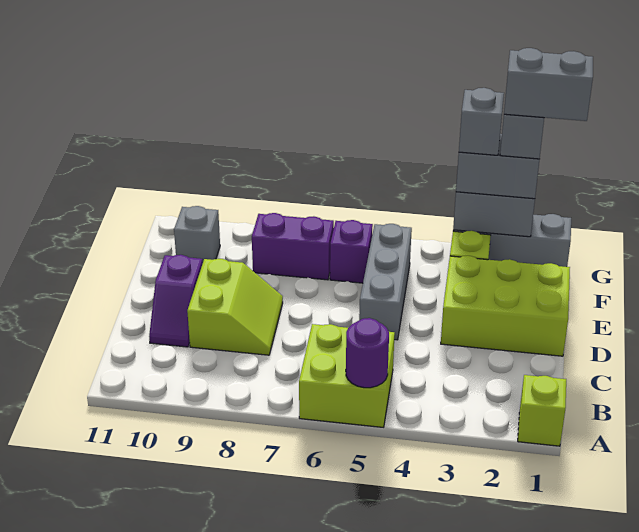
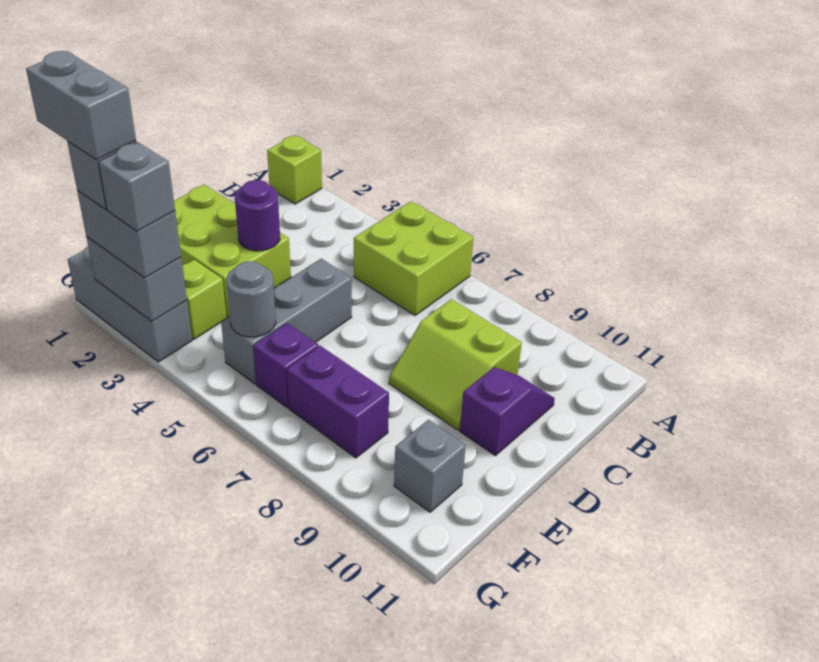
purple 1x1 round brick [346,318,389,388] -> purple 1x1 round brick moved to [235,180,280,251]
lime 2x2 slope [187,259,283,355] -> lime 2x2 slope turned to [389,299,522,430]
none -> grey 1x1 round brick [226,261,276,337]

